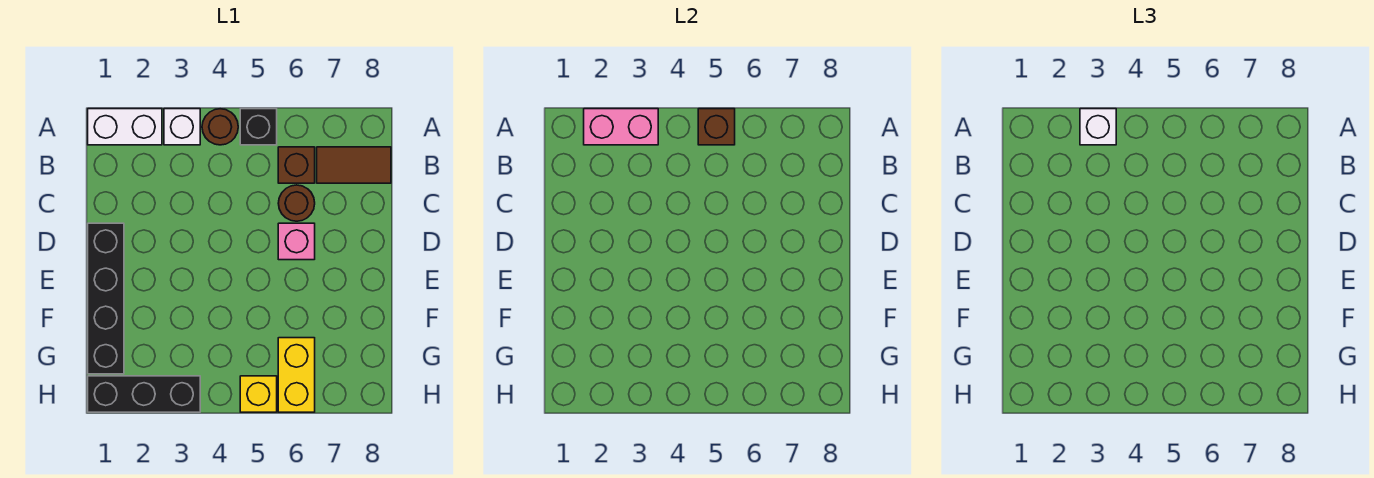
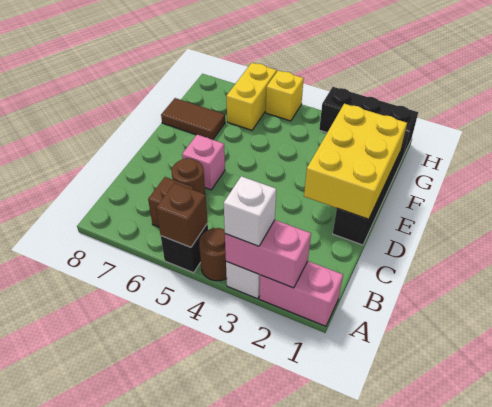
white 1x2 brick [88,109,162,145] -> pink 1x2 brick [259,261,343,326]
brown 1x2 tile [317,147,391,183] -> brown 1x2 tile moved to [161,98,225,140]
none -> yellow 2x3 brick [304,104,407,219]

